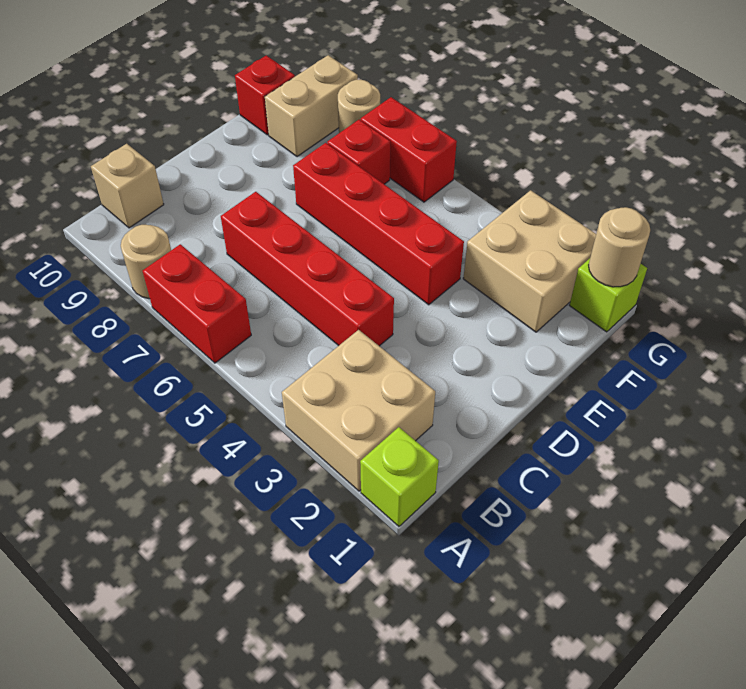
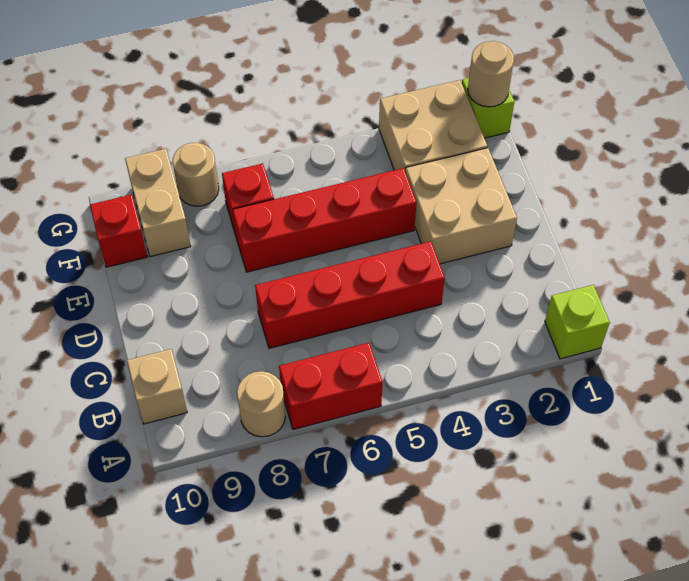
tan 2x2 brick [282,330,435,491] -> tan 2x2 brick moved to [405,148,517,264]
red 1x2 brick [361,97,457,202] -> none

